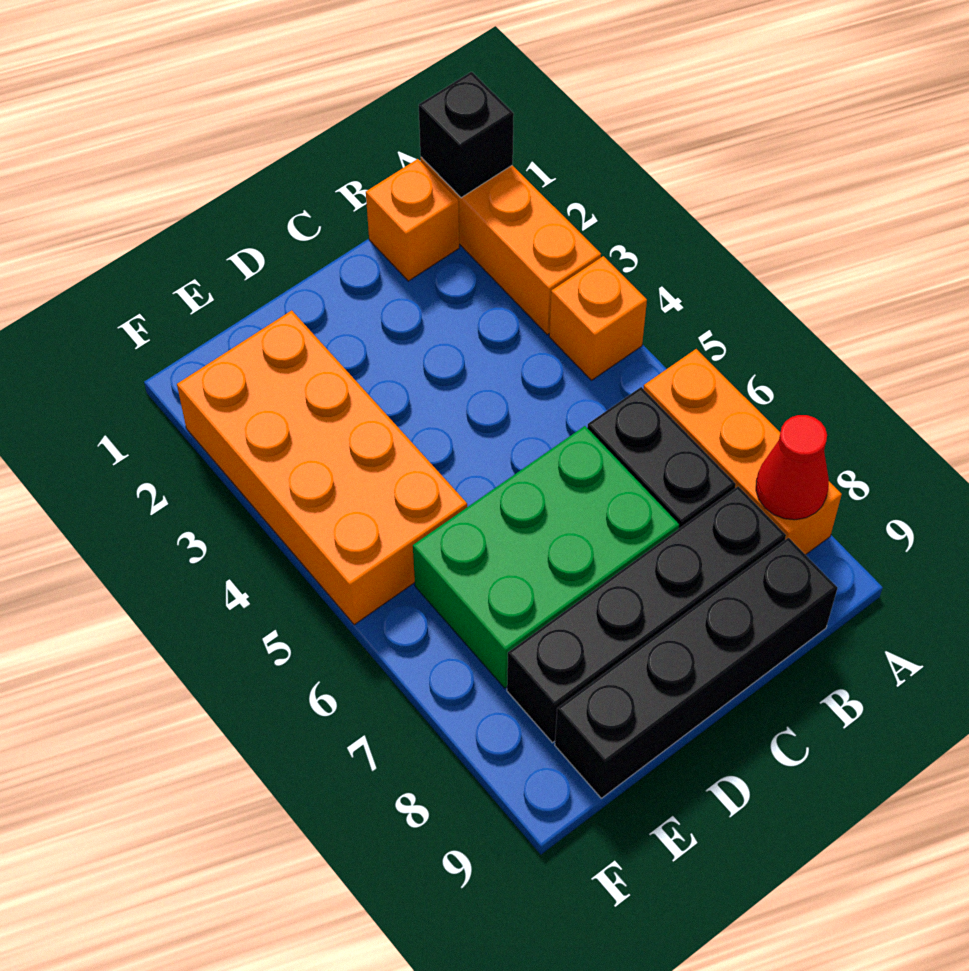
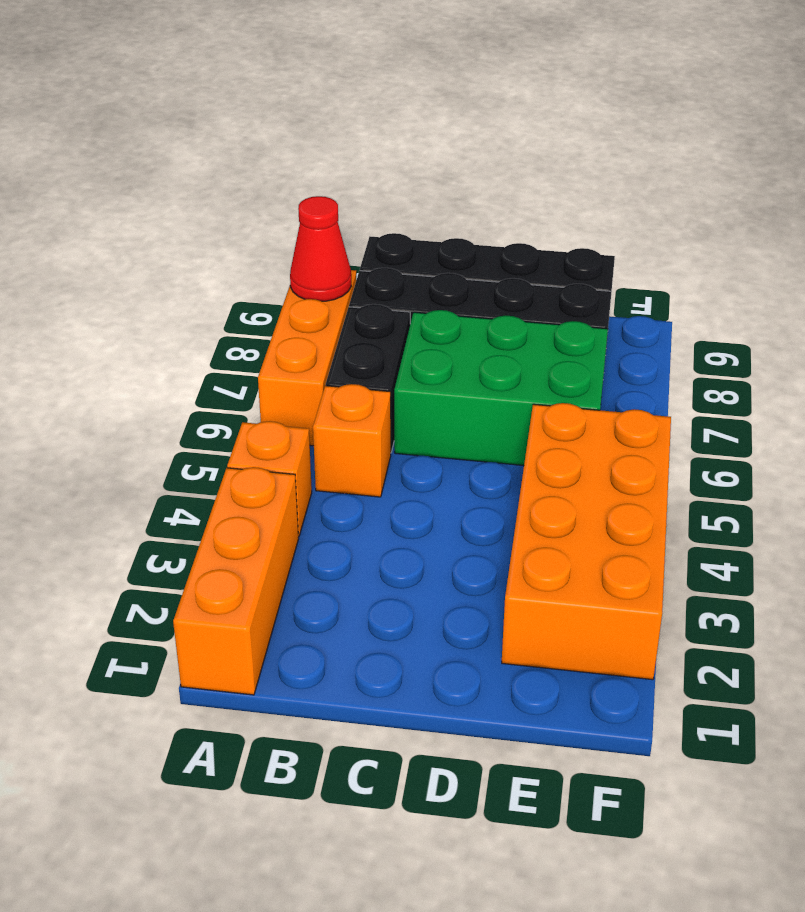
black 1x1 brick [419,72,514,198] -> none
orange 1x1 brick [366,159,459,281] -> orange 1x1 brick moved to [313,384,391,497]

